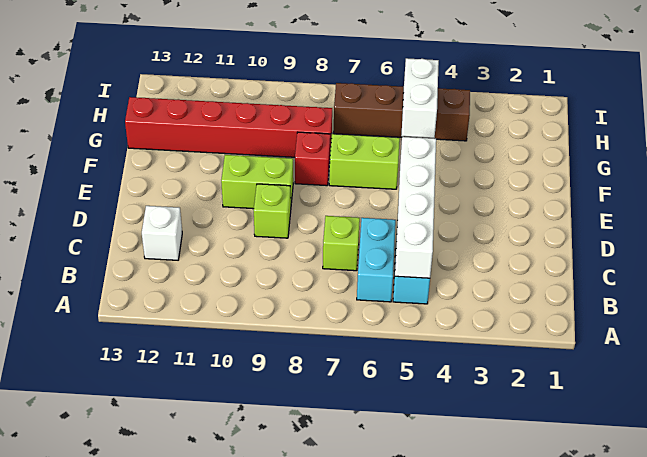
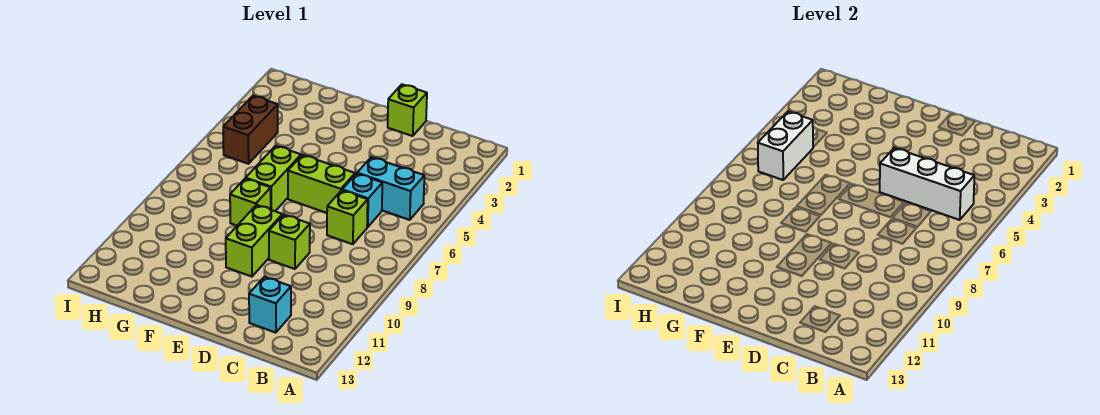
white 1x4 brick [395,137,436,278] -> white 1x3 brick [880,148,974,220]
cyan 1x2 brick [357,218,396,302] -> cyan 1x1 brick [342,174,382,227]
white 1x1 brick [142,206,182,260] -> cyan 1x1 brick [249,277,291,333]
none -> lime 1x1 brick [388,84,427,136]
none -> lime 1x2 brick [288,155,355,213]
red 1x1 brick [295,132,330,186] -> lime 1x1 brick [230,179,271,226]
white 1x2 brick [401,58,439,138] -> white 1x2 brick turned to [758,112,813,180]
red 1x6 brick [125,97,332,157] -> none
brown 1x4 brick [334,83,470,141] -> brown 1x2 brick [223,96,278,164]

